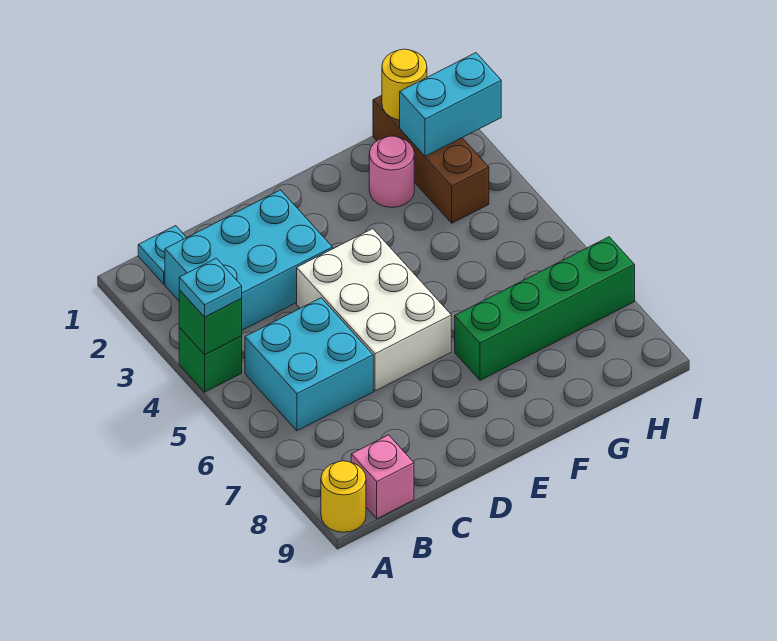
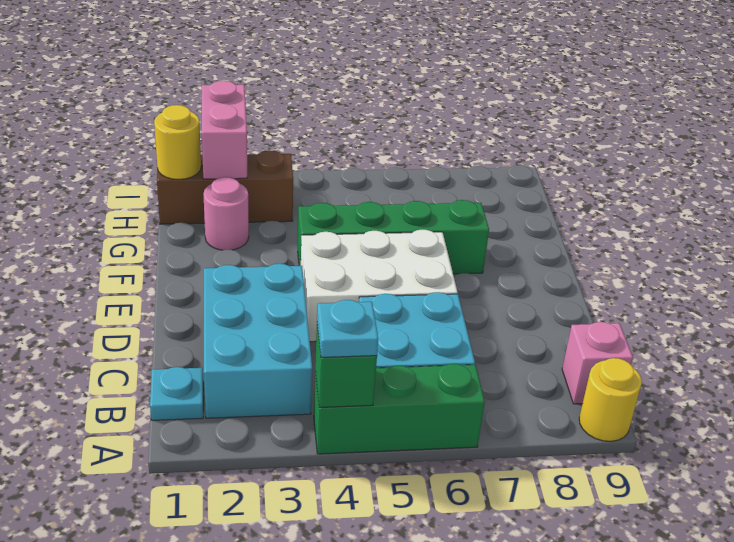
green 1x1 brick [179,328,242,392] -> green 1x3 brick [314,364,485,454]
green 1x4 brick [455,237,635,380] -> green 1x4 brick turned to [298,200,489,274]
cyan 1x2 brick [400,53,501,156] -> pink 1x2 brick [202,81,247,179]

